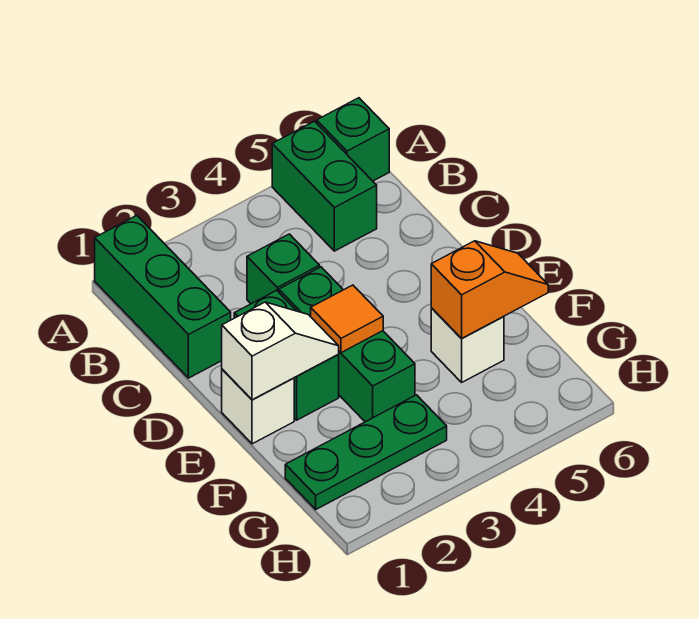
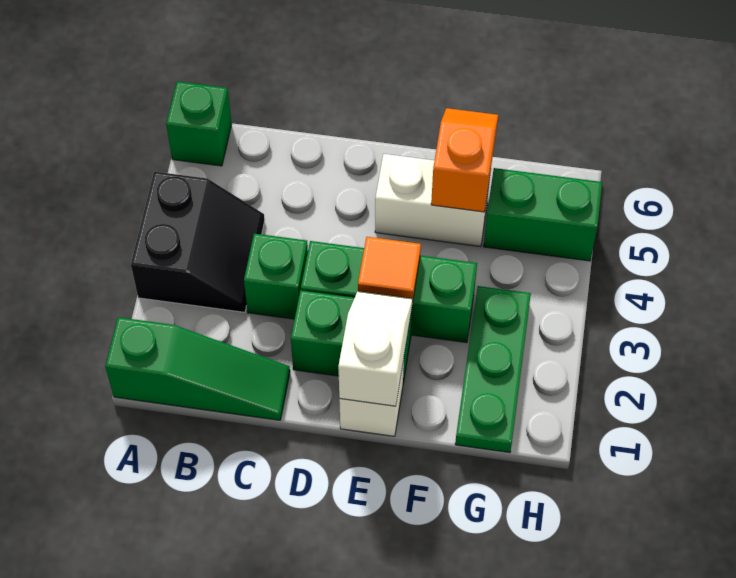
green 1x3 brick [95,215,231,378] -> green 1x3 slope [105,317,290,420]
none -> black 2x2 slope [131,172,265,312]
green 1x2 brick [272,121,377,251] -> green 1x2 brick moved to [484,168,602,261]
white 1x1 brick [431,308,504,382] -> white 1x2 brick [375,154,490,247]

